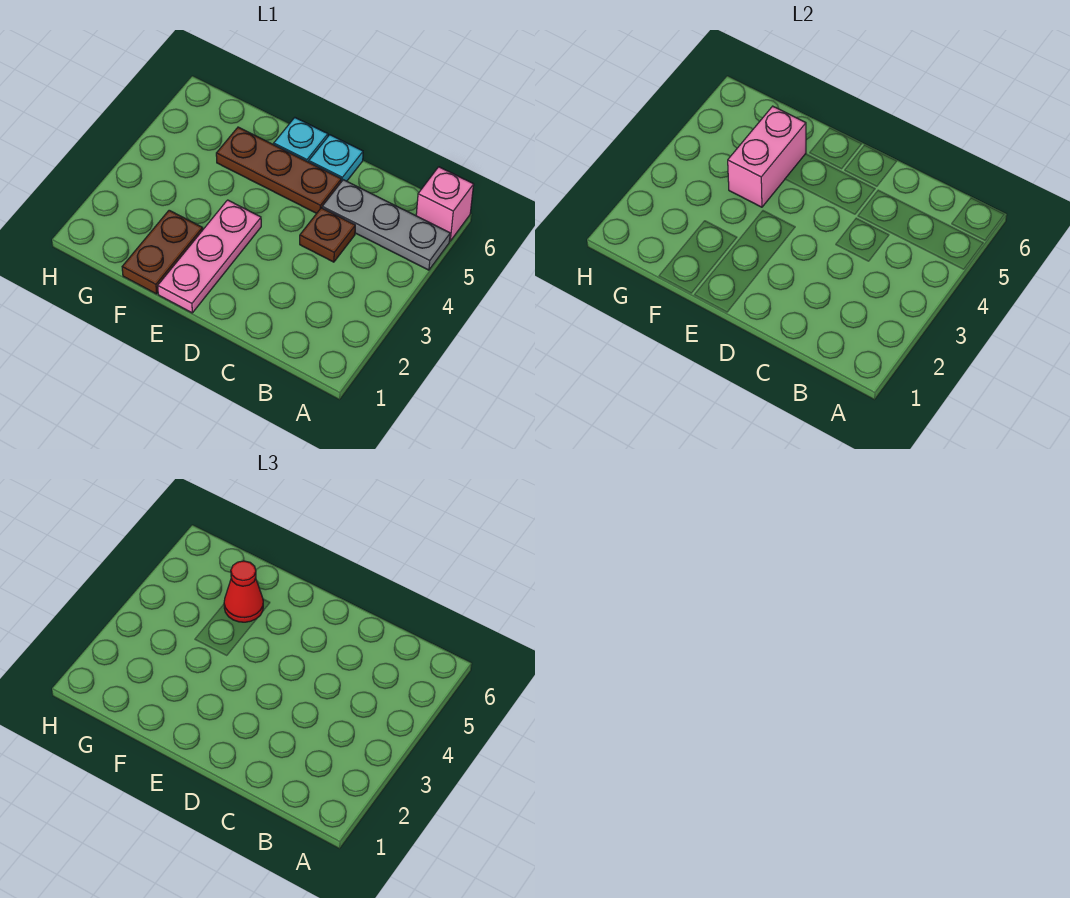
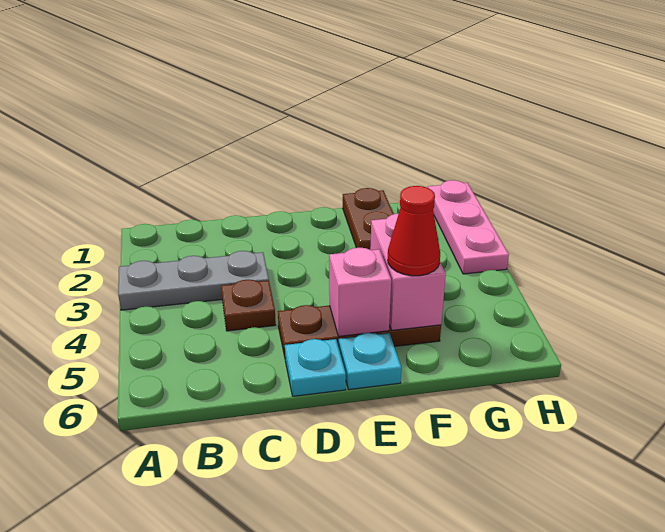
grey 1x3 plate [322,180,450,270] -> grey 1x3 plate moved to [118,251,269,310]
pink 1x1 brick [416,167,474,241] -> pink 1x1 brick moved to [329,247,391,336]
pink 1x3 plate [158,200,261,313] -> pink 1x3 plate moved to [428,180,509,274]

